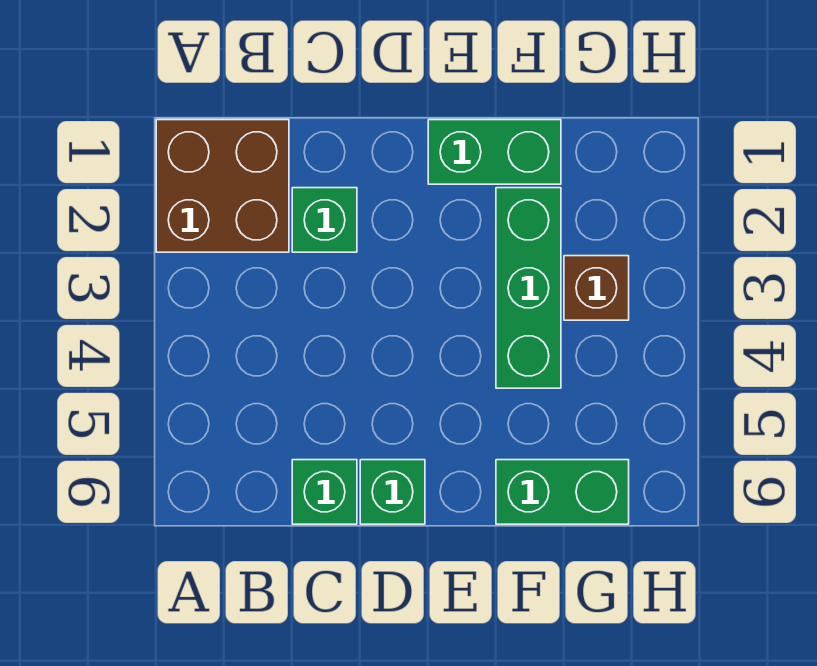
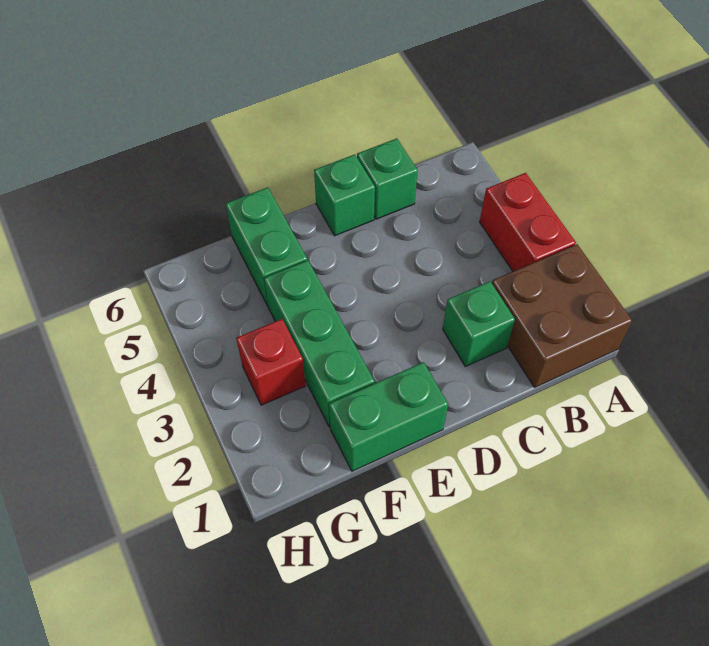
none -> red 1x2 brick [480,173,576,271]
green 1x2 brick [496,460,629,524] -> green 1x2 brick turned to [226,188,307,306]
brown 1x1 brick [564,256,629,320] -> red 1x1 brick [236,319,306,405]

